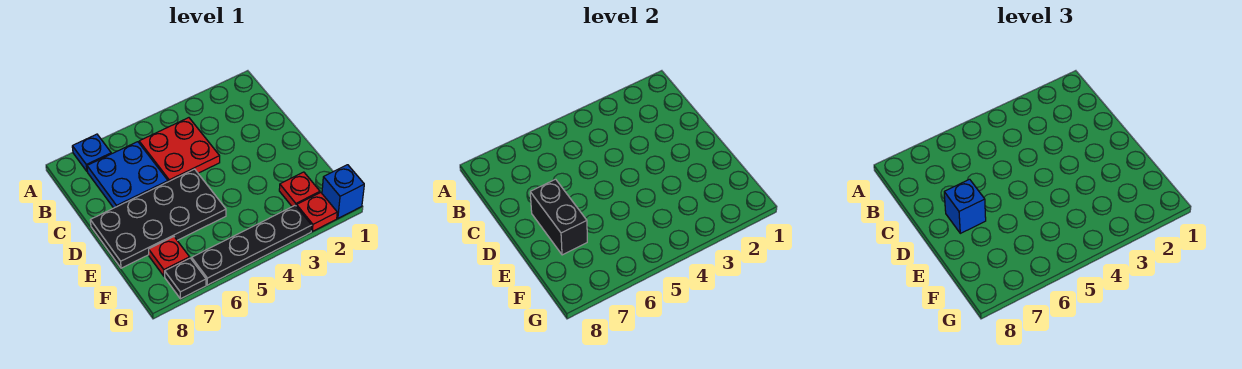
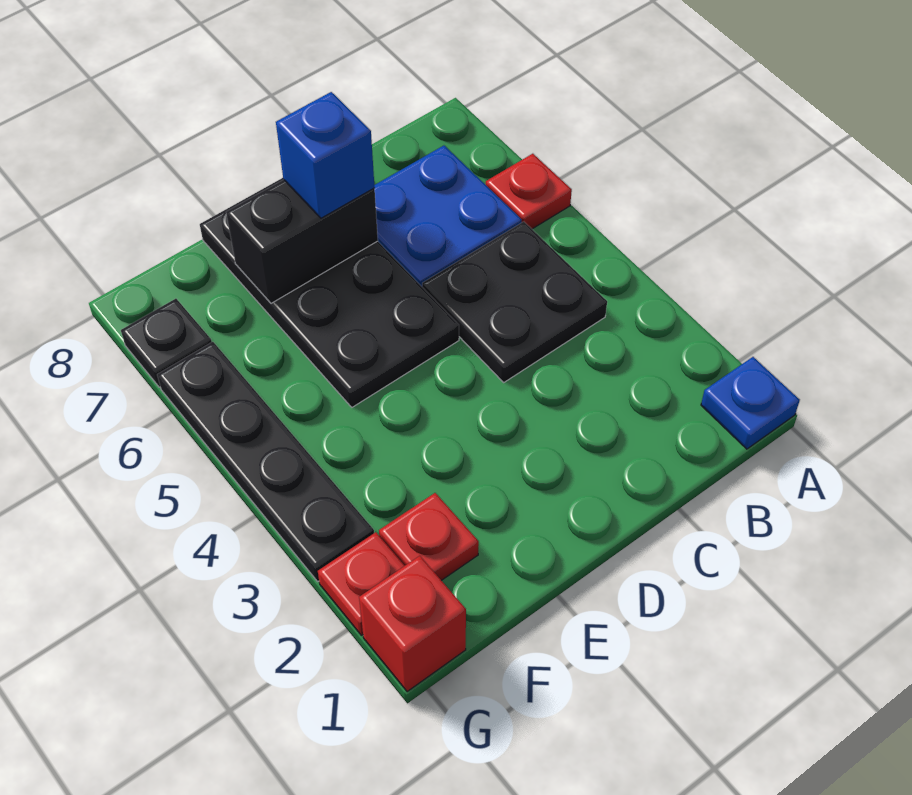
blue 1x1 plate [72,134,111,171] -> blue 1x1 plate moved to [701,357,800,449]
red 2x2 plate [139,118,220,182] -> black 2x2 plate [422,222,607,382]
red 1x1 plate [149,237,190,277] -> red 1x1 plate moved to [486,154,572,229]
blue 1x1 brick [322,165,364,218] -> red 1x1 brick [359,556,466,692]

